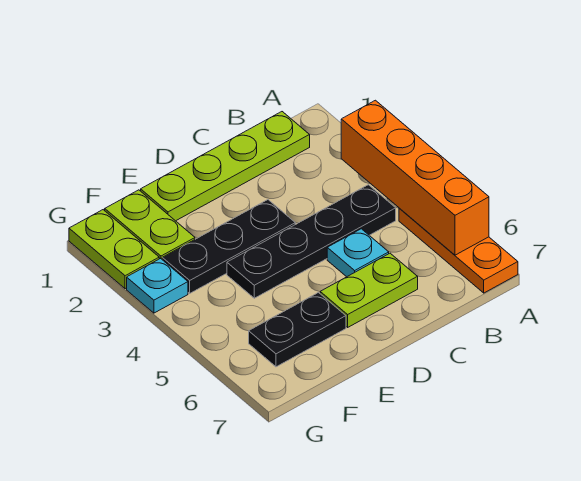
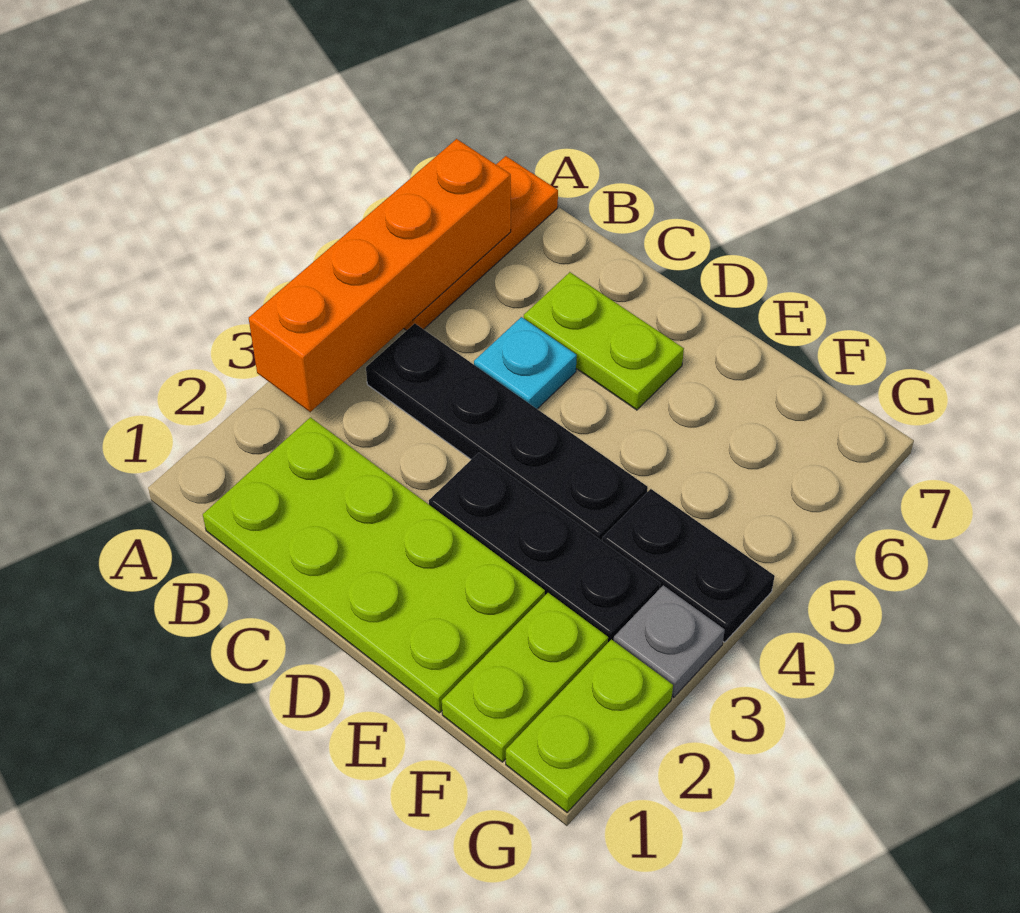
lime 1x4 plate [141,112,310,221] -> lime 2x4 plate [203,417,545,713]
black 1x2 plate [249,293,346,367] -> black 1x2 plate moved to [602,489,775,642]
cyan 1x1 plate [127,259,188,313] -> grey 1x1 plate [614,585,725,697]

